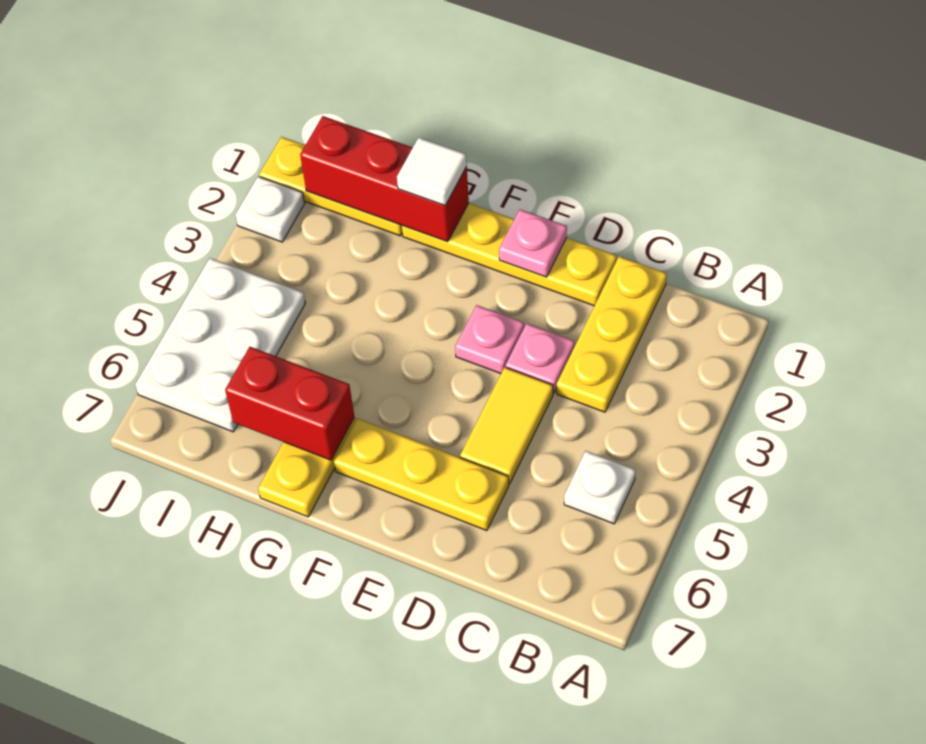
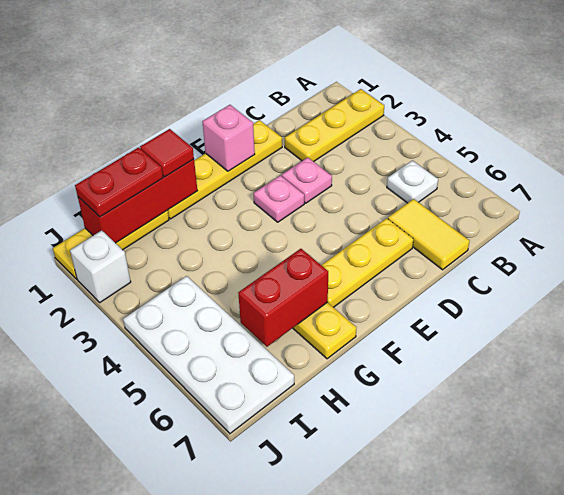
yellow 1x3 plate [557,256,667,412] -> yellow 1x3 plate turned to [285,89,384,162]
yellow 1x2 tile [460,367,553,484] -> yellow 1x2 tile moved to [388,199,470,270]
pink 1x1 plate [499,209,567,277] -> pink 1x1 brick [202,105,255,171]
white 1x1 tile [397,138,467,206] -> red 1x1 tile [140,129,194,177]
none -> red 1x2 plate [75,148,163,217]
white 2x3 plate [135,258,305,432] -> white 2x4 plate [123,276,294,433]
white 1x1 plate [235,176,305,242] -> white 1x1 brick [70,230,131,302]

